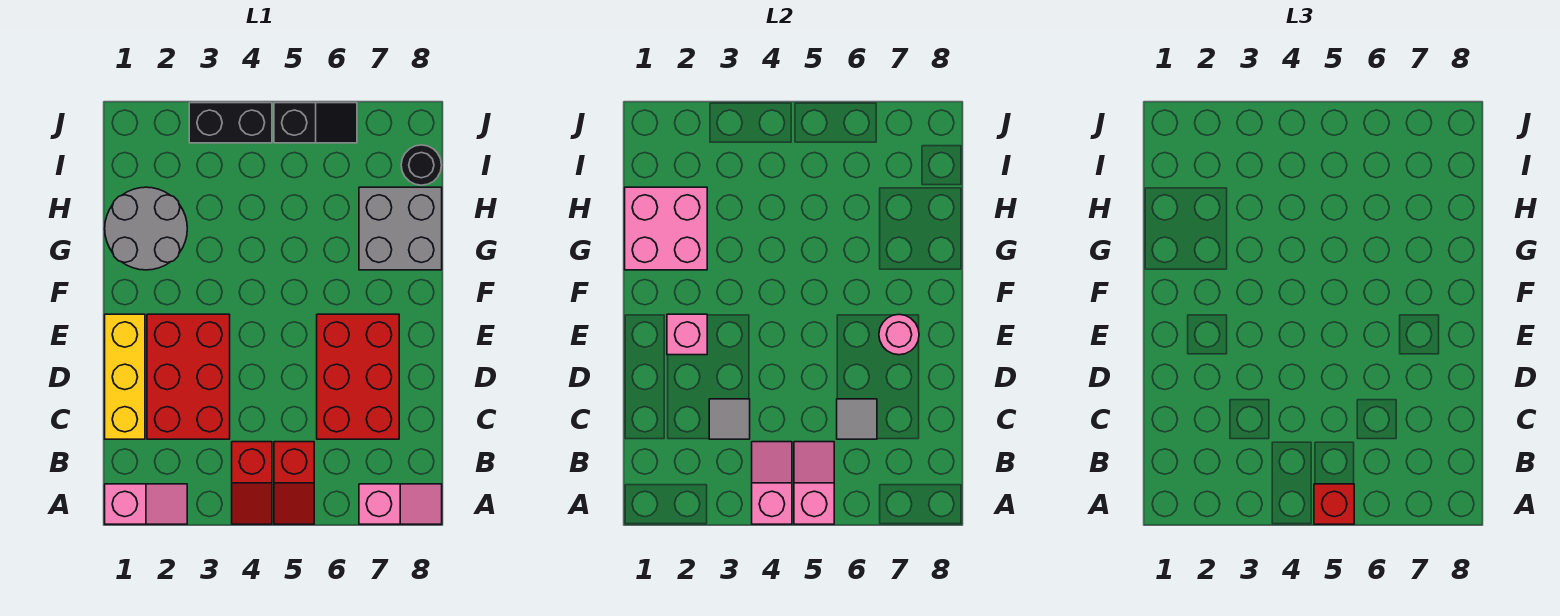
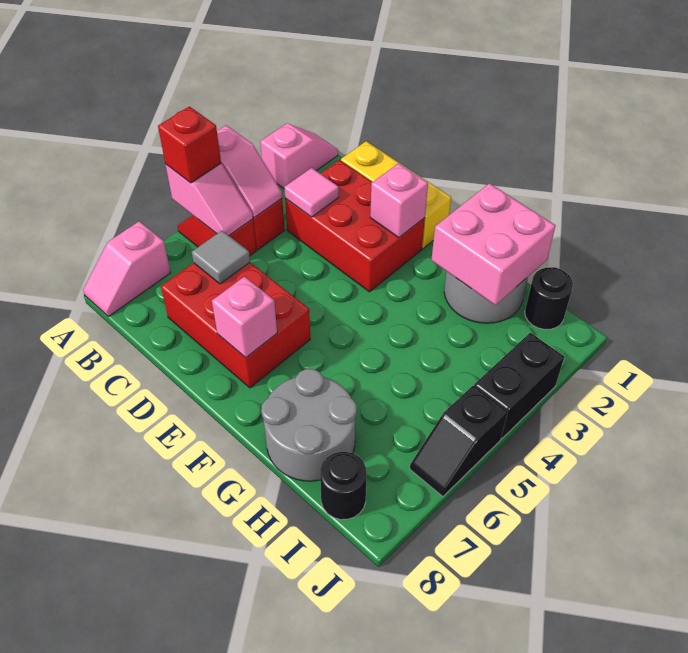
pink 1x2 slope [105,484,187,524] -> pink 1x2 slope turned to [260,124,338,188]
grey 1x1 tile [709,399,750,439] -> pink 1x1 tile [284,168,339,217]
pink 1x1 round brick [879,315,919,355] -> pink 1x1 brick [212,277,277,358]
grey 2x2 brick [359,187,442,270] -> grey 2x2 round brick [261,369,357,481]
none -> black 1x1 round brick [525,267,573,329]

